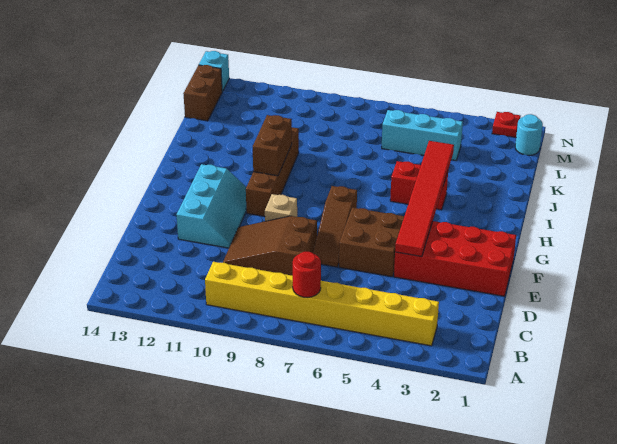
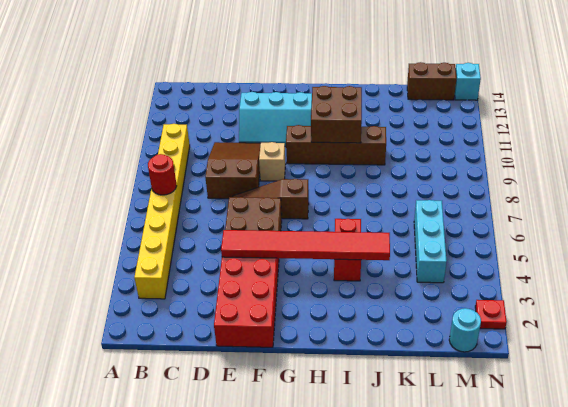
brown 1x2 brick [253,115,292,176] -> brown 2x2 brick [311,86,362,143]

